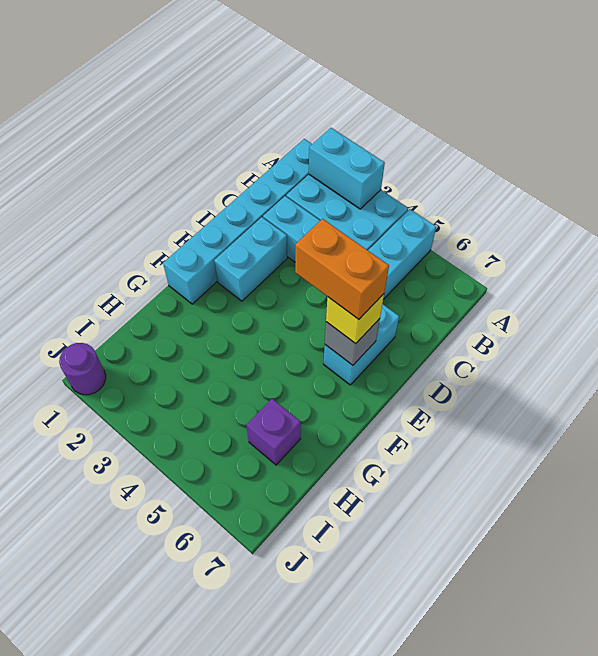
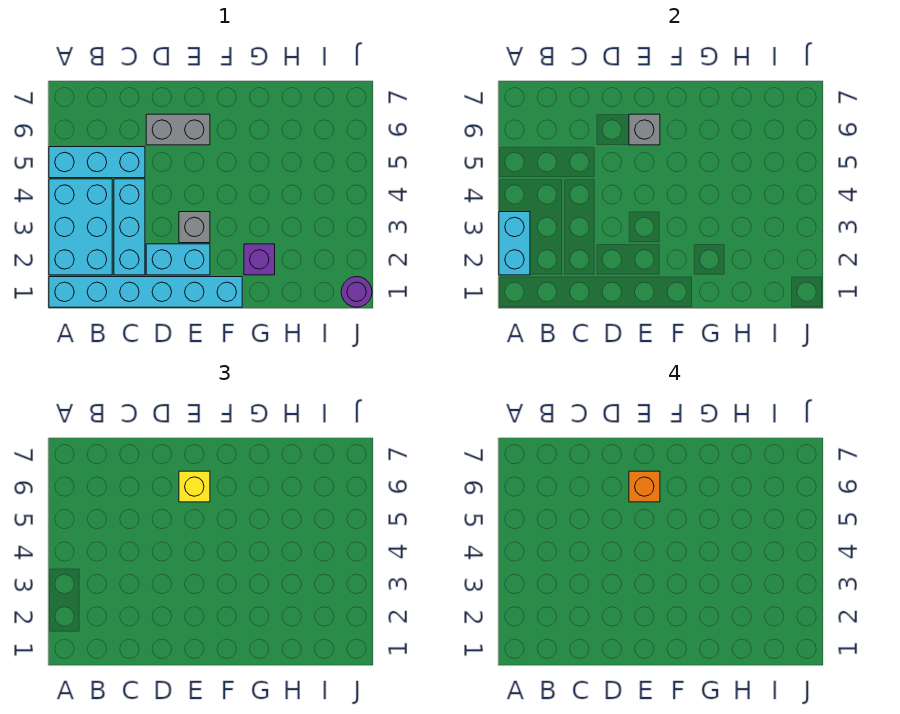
cyan 1x2 brick [324,304,399,385] -> grey 1x2 brick [146,114,210,145]
none -> grey 1x1 brick [179,212,210,243]
orange 1x2 brick [295,219,389,319] -> orange 1x1 brick [629,471,660,502]
purple 1x1 brick [246,399,301,465] -> purple 1x1 brick moved to [244,244,275,275]

